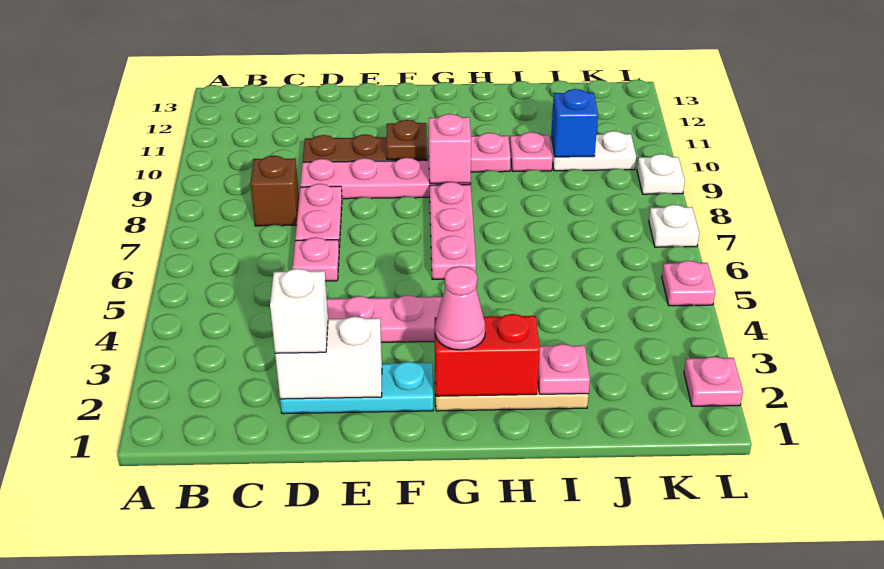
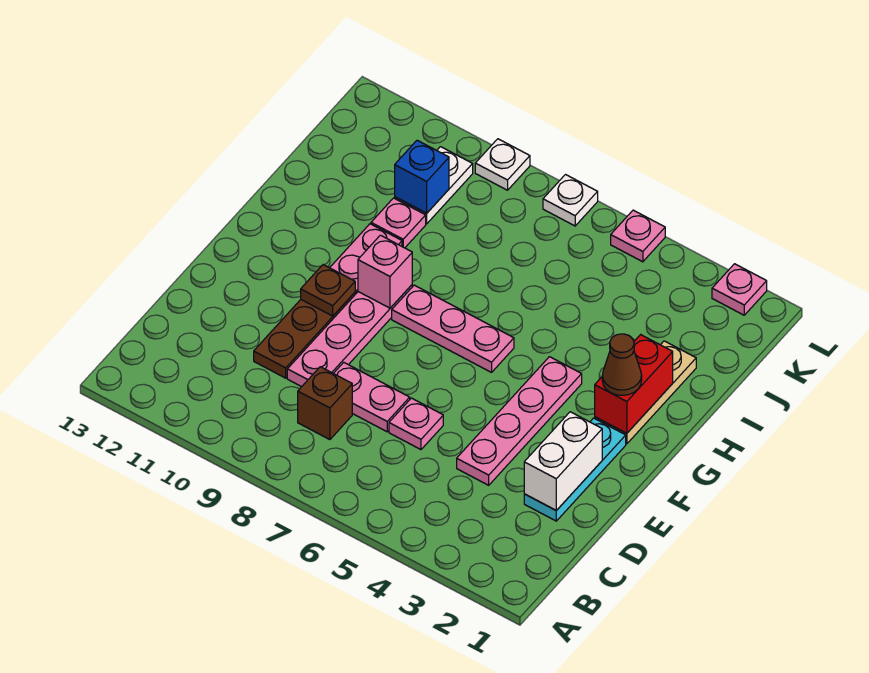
white 1x1 brick [270,269,328,353] -> none
pink 1x1 cone [435,266,485,350] -> brown 1x1 cone [602,334,642,395]
pink 1x1 plate [538,344,590,394] -> none

